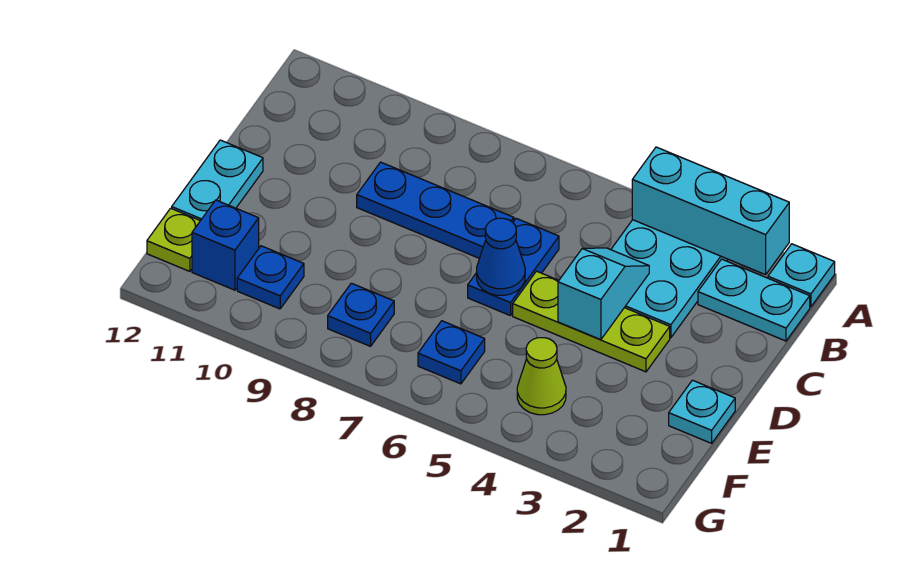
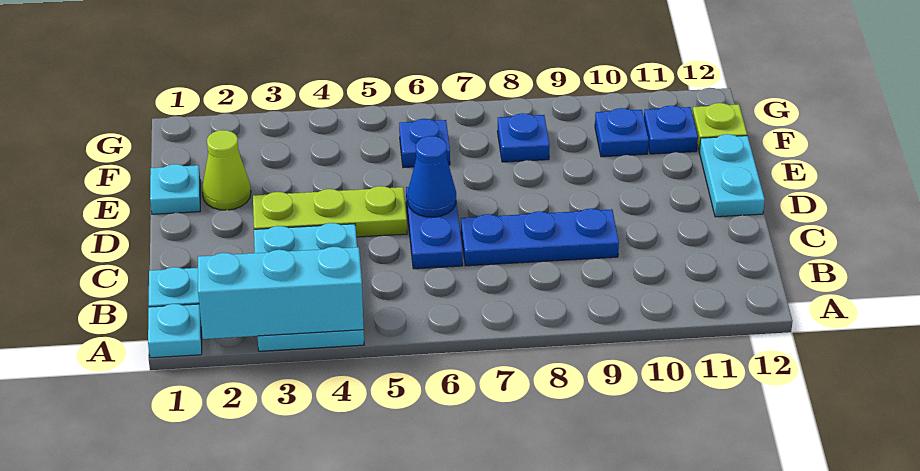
cyan 1x2 slope [558,248,649,340] -> none
lime 1x1 cone [517,338,566,415] -> lime 1x1 cone moved to [202,130,251,210]
blue 1x1 brick [192,200,259,290] -> blue 1x1 plate [644,106,698,154]

